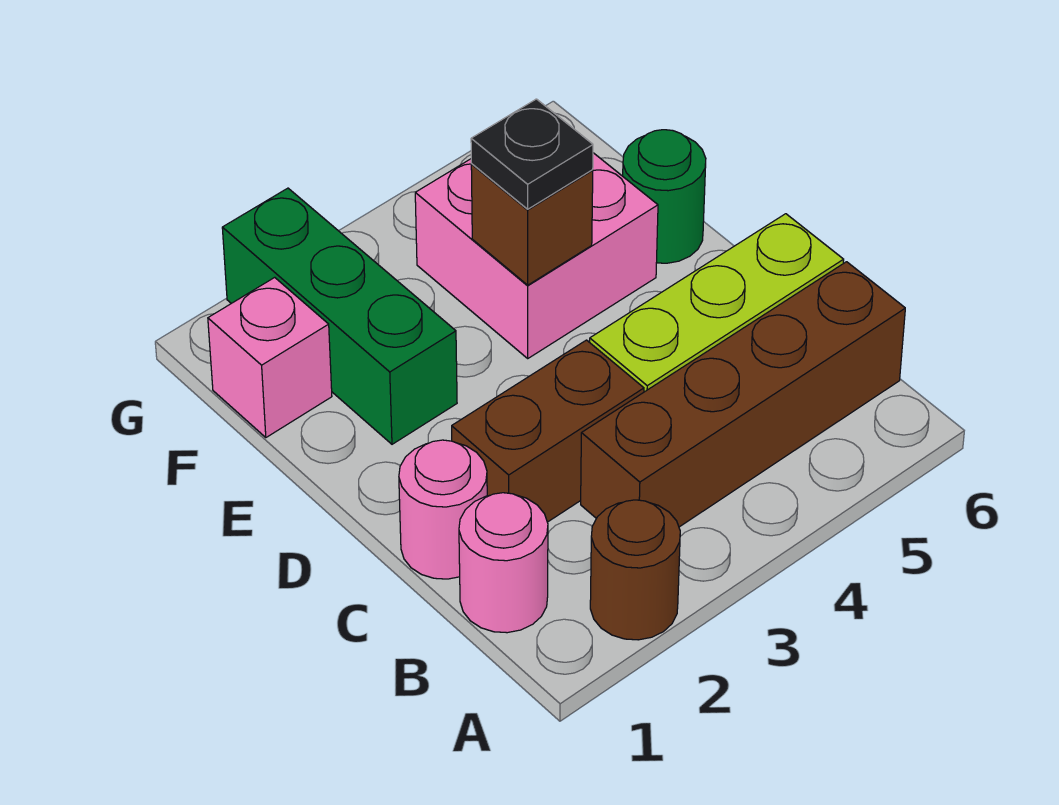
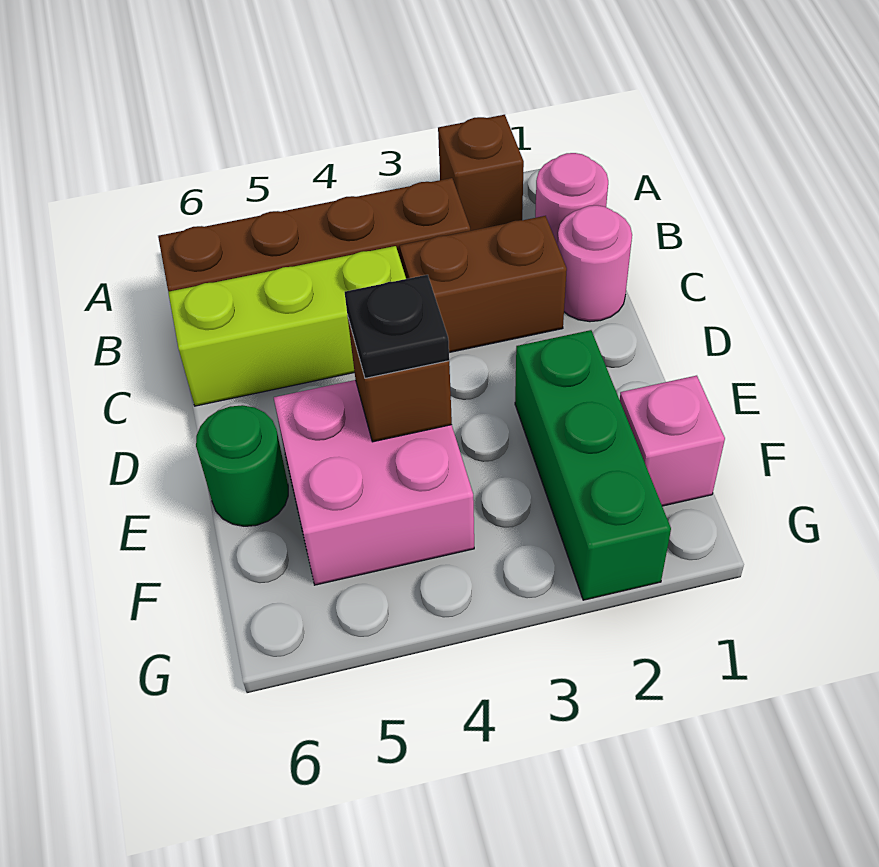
brown 1x1 round brick [590,500,680,640] -> brown 1x1 brick [438,115,524,231]

